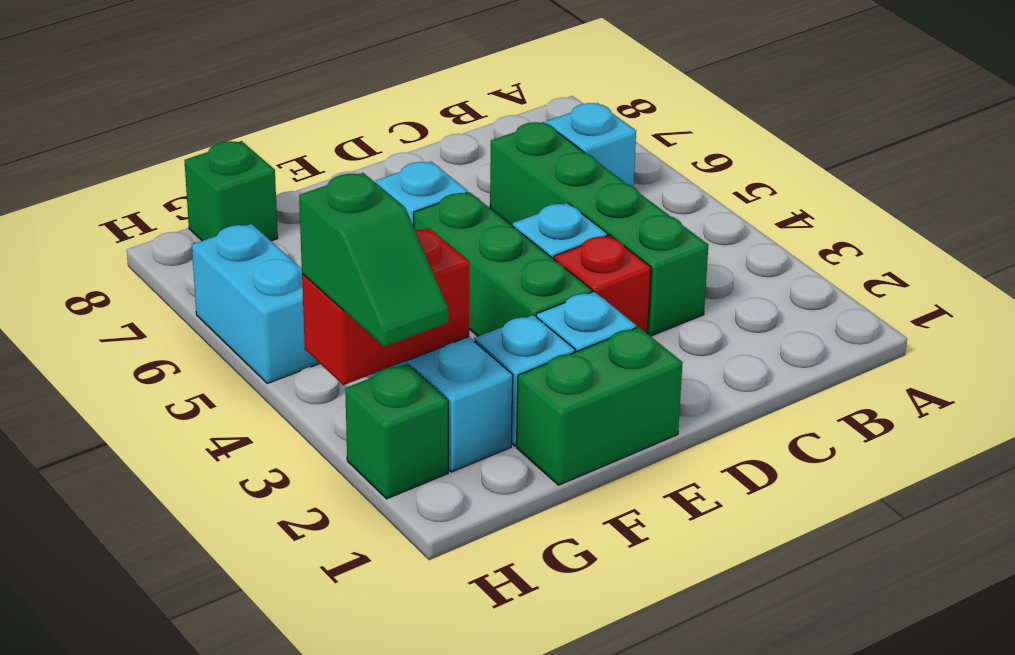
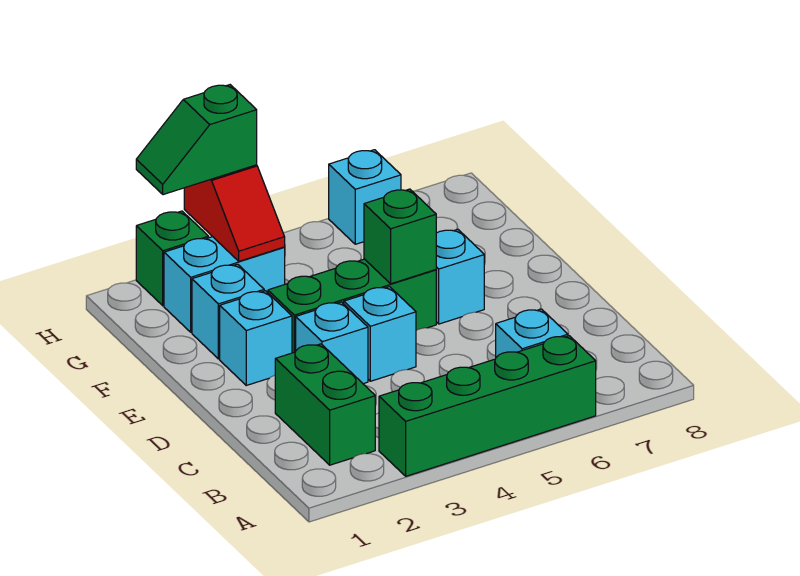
green 1x4 brick [490,122,708,336] -> green 1x4 brick moved to [379,336,596,476]
red 1x1 brick [554,235,651,334] -> cyan 1x1 brick [296,302,368,384]
green 1x2 brick [516,327,683,485] -> green 1x2 brick moved to [275,344,375,465]
red 1x2 brick [302,228,470,385] -> red 1x2 slope [184,165,285,261]
green 1x1 brick [184,141,278,241] -> green 1x1 brick moved to [364,189,436,284]
cyan 1x2 brick [192,224,320,383] -> cyan 1x1 brick [329,150,401,244]

